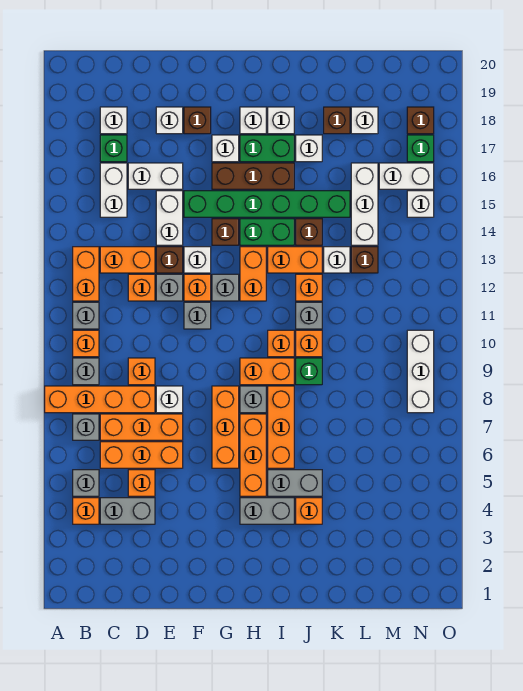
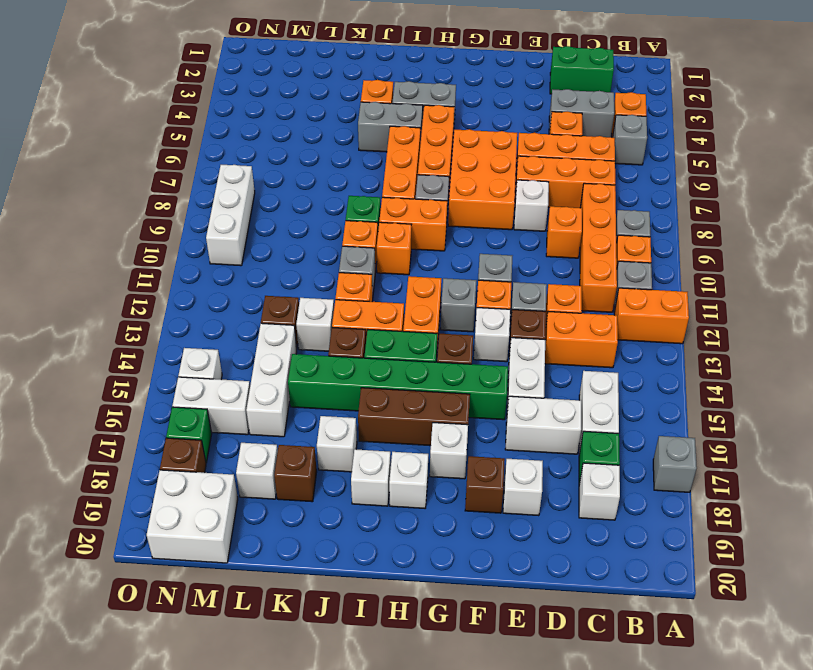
orange 1x4 brick [45,386,155,413] -> orange 1x4 brick turned to [580,183,617,312]
grey 1x1 brick [73,414,99,440] -> grey 1x1 brick moved to [653,436,697,492]
orange 1x2 brick [73,247,99,301] -> orange 1x2 brick turned to [614,288,689,344]
orange 1x3 brick [212,386,239,468] -> orange 2x3 brick [448,129,517,230]
green 1x2 brick [240,135,294,162] -> green 1x2 brick moved to [550,46,614,94]
none -> white 2x2 brick [146,470,238,563]

